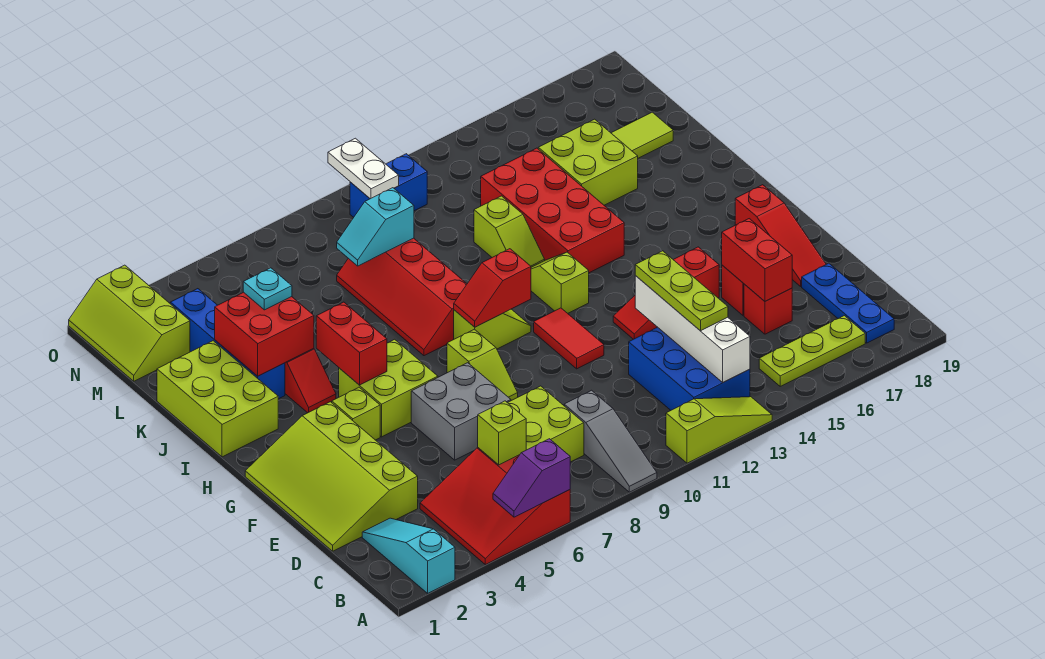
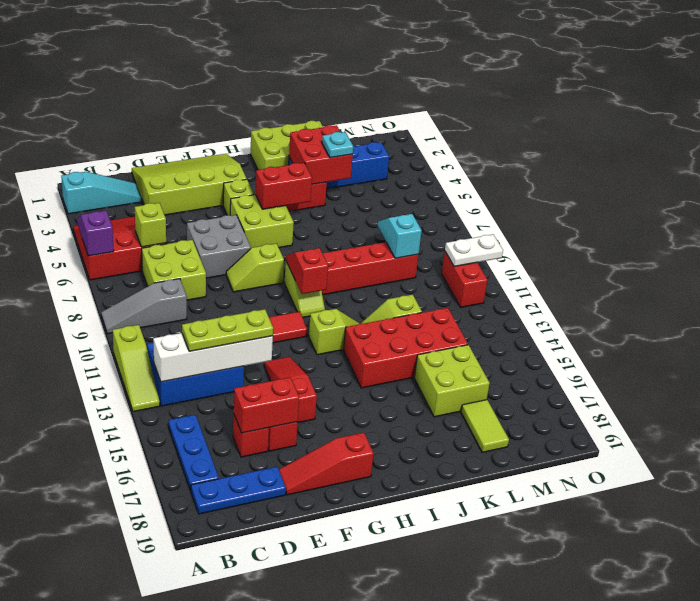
lime 1x3 plate [759,316,865,386] -> blue 1x3 plate [169,415,219,490]
lime 2x3 slope [69,265,190,381] -> none
blue 1x2 brick [350,154,427,217] -> red 1x2 brick [442,252,487,307]

